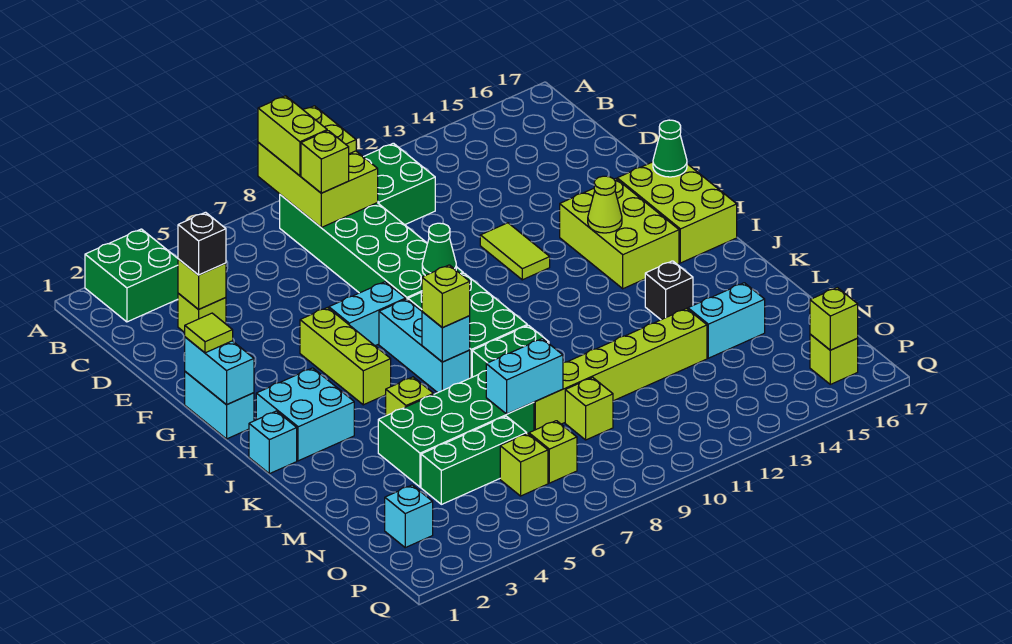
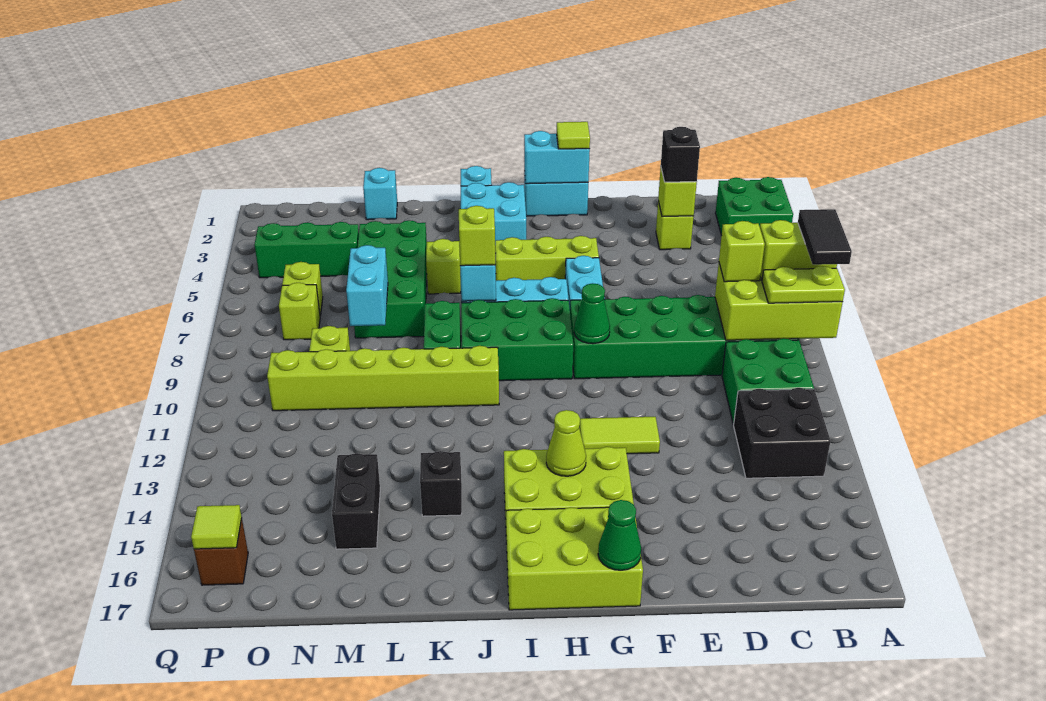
none -> black 1x2 tile [798,209,852,265]
none -> black 2x2 brick [734,388,831,478]
lime 1x6 brick [534,309,707,430] -> lime 1x6 brick turned to [267,346,499,411]
cyan 1x2 brick [688,283,765,358] -> black 1x2 brick [332,453,380,549]
green 1x3 brick [421,416,527,504] -> green 1x3 brick turned to [254,222,359,278]
cyan 1x1 brick [385,485,433,548] -> cyan 1x1 brick moved to [363,168,397,220]
lime 1x1 brick [810,334,858,384] -> brown 1x1 brick [194,519,248,585]
lime 1x1 brick [810,288,858,350] -> lime 1x1 tile [191,505,242,549]

